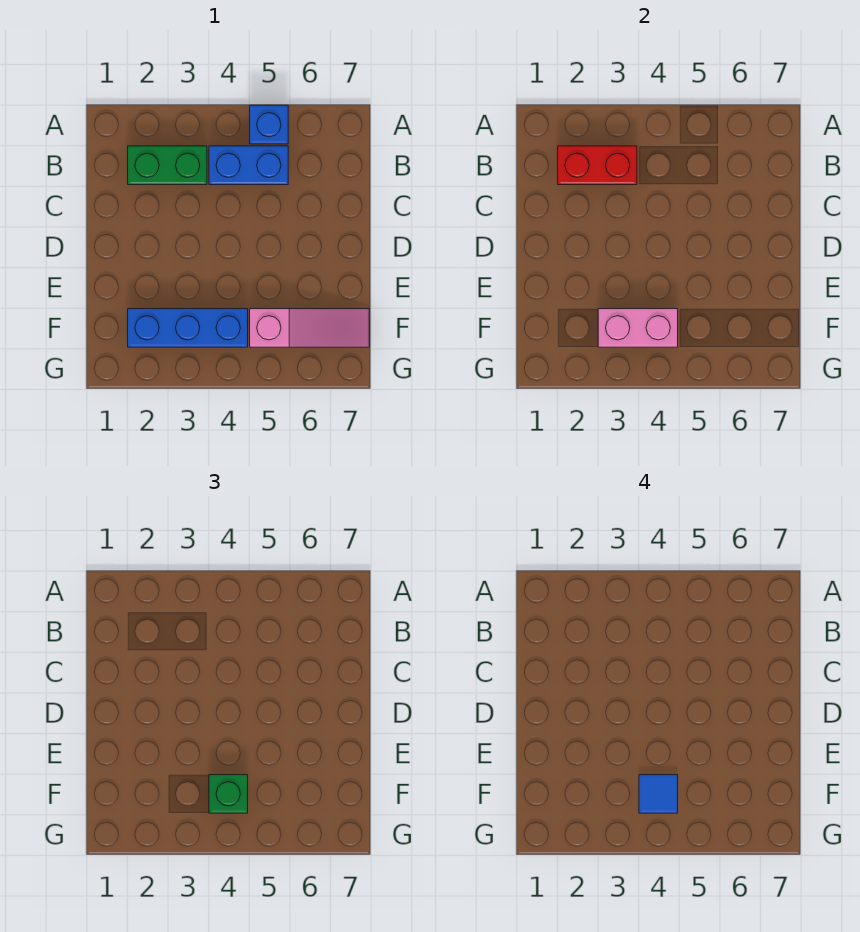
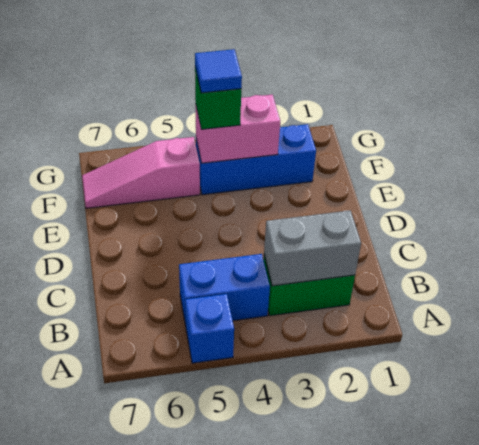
red 1x2 brick [558,146,637,185] -> grey 1x2 brick [264,210,361,286]

